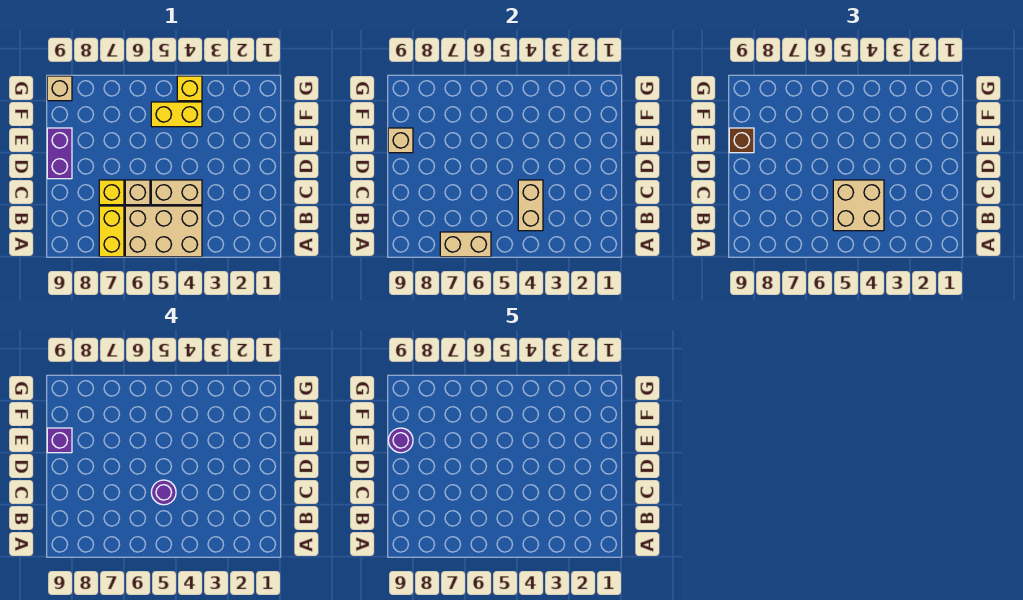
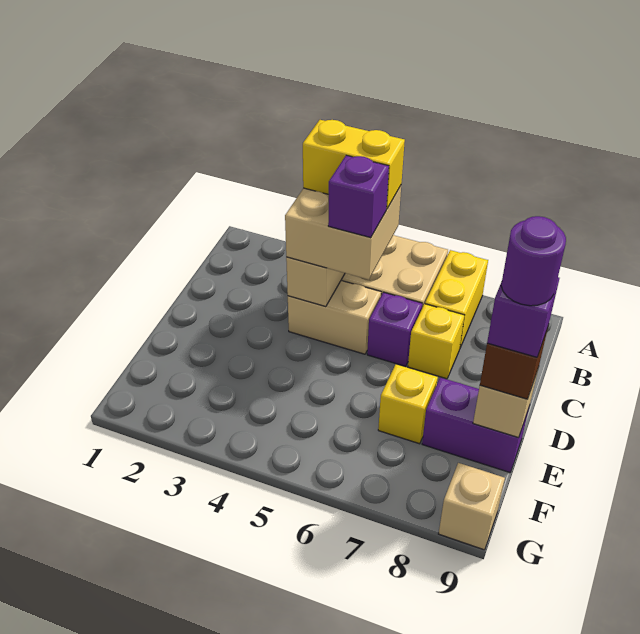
tan 1x2 brick [440,232,491,257] -> none
purple 1x1 round brick [151,480,176,505] -> purple 1x1 brick [328,155,389,238]
tan 1x1 brick [125,180,150,205] -> purple 1x1 brick [367,292,422,366]
purple 1x2 brick [47,128,72,179] -> purple 1x2 brick turned to [422,377,529,472]
yellow 1x2 brick [151,102,202,127] -> yellow 1x2 brick moved to [303,120,405,209]
yellow 1x1 brick [177,76,202,101] -> yellow 1x1 brick moved to [378,364,438,444]

